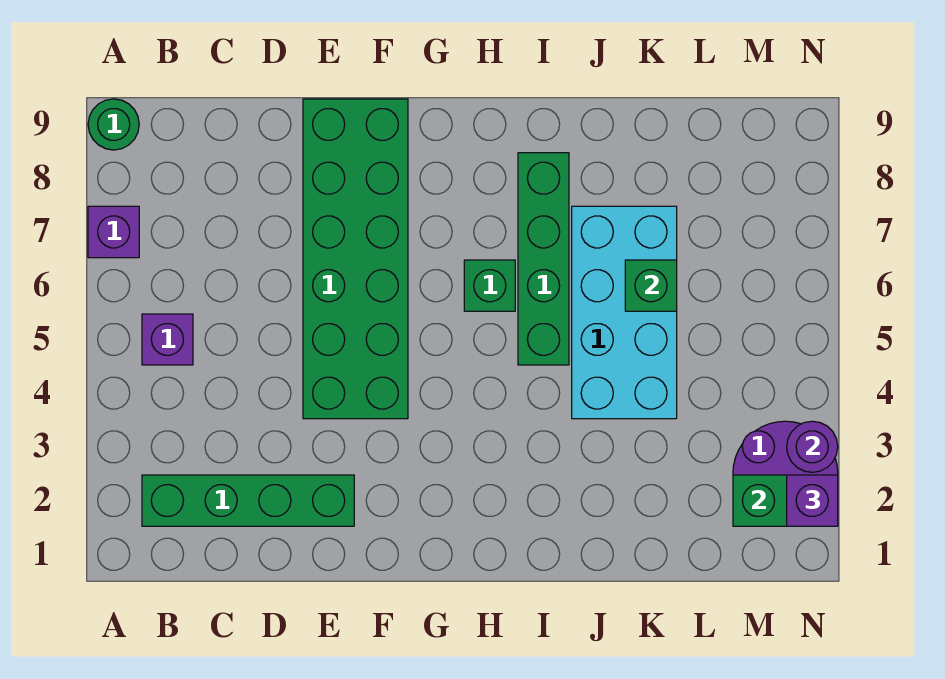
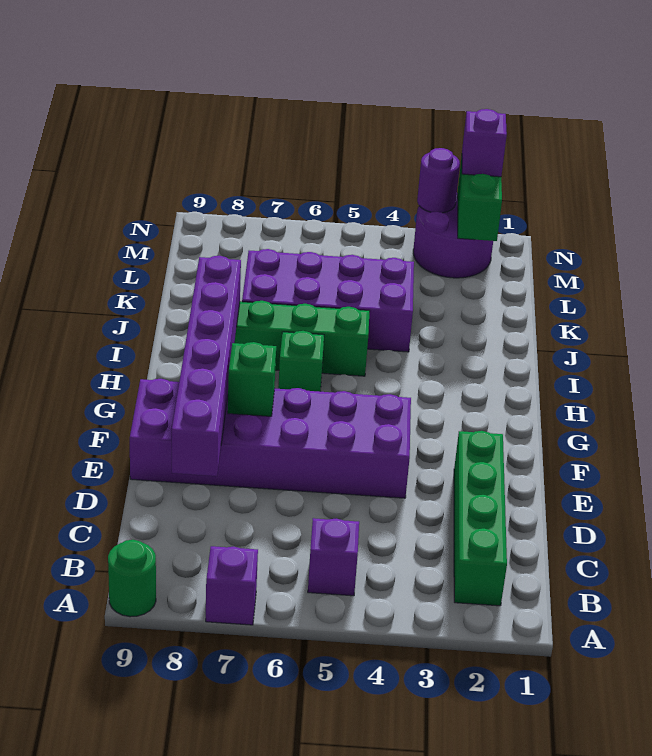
none -> purple 1x6 brick [172,256,241,476]
green 2x6 brick [303,99,408,419] -> purple 2x6 brick [130,379,411,498]
cyan 2x4 brick [572,206,677,419] -> purple 2x4 brick [242,249,414,352]
green 1x1 brick [625,260,677,311] -> green 1x1 brick moved to [228,342,276,416]

